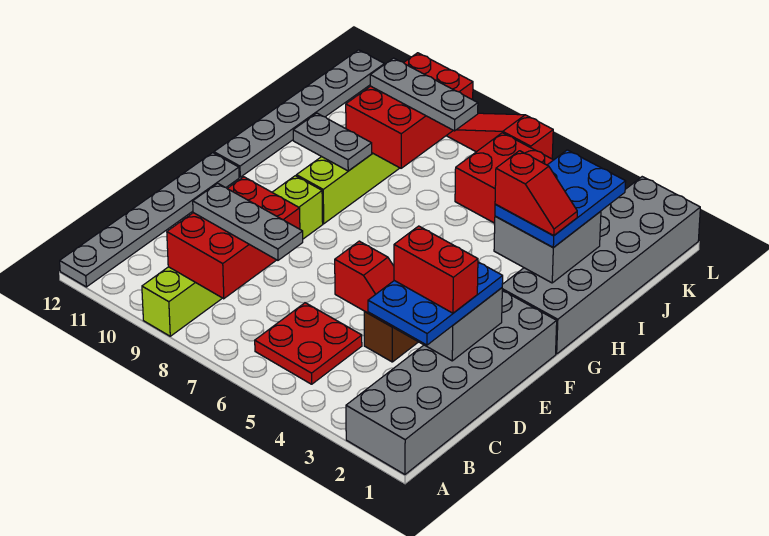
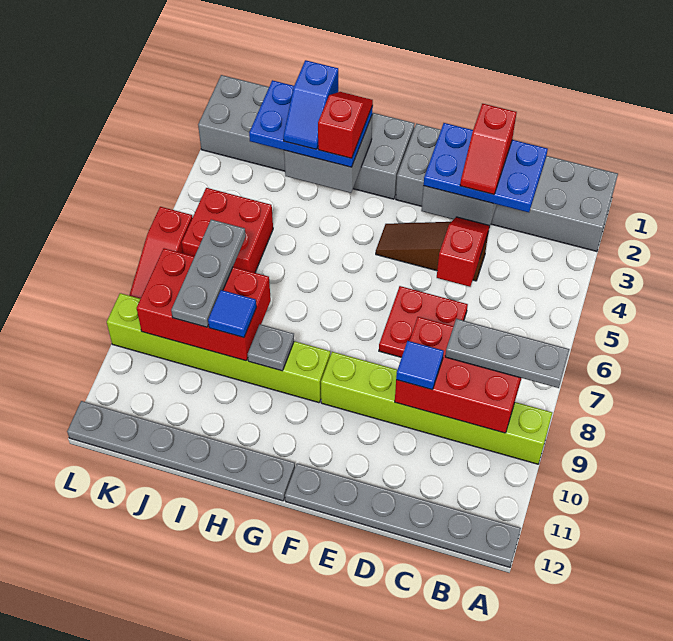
red 2x2 plate [255,303,362,384] -> red 2x2 plate moved to [379,286,468,357]
grey 1x3 plate [193,183,303,260] -> grey 1x3 plate turned to [445,319,570,388]
red 1x2 brick [394,226,478,313] -> red 1x2 slope [460,104,517,195]
none -> blue 1x1 tile [396,341,444,390]
grey 1x2 plate [293,113,372,171] -> grey 1x1 plate [248,324,294,371]
none -> blue 1x2 slope [283,60,338,149]
none -> blue 1x1 tile [208,290,256,338]

